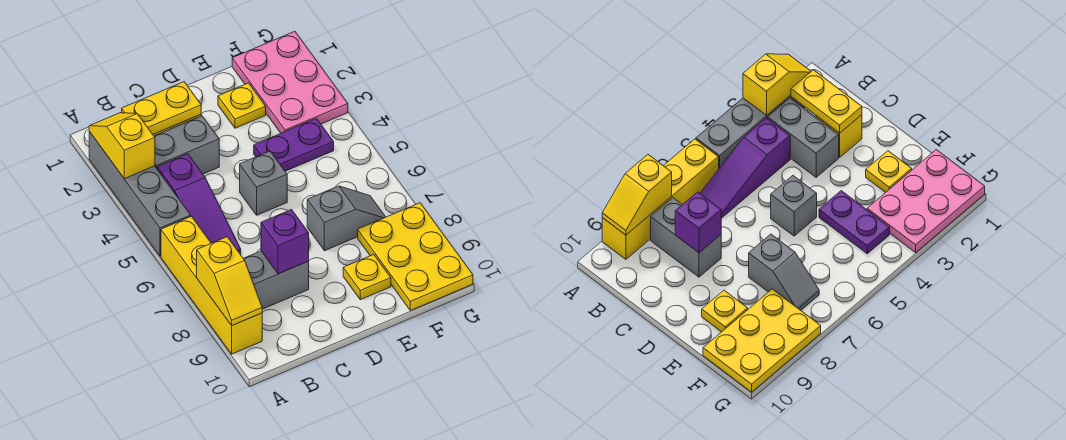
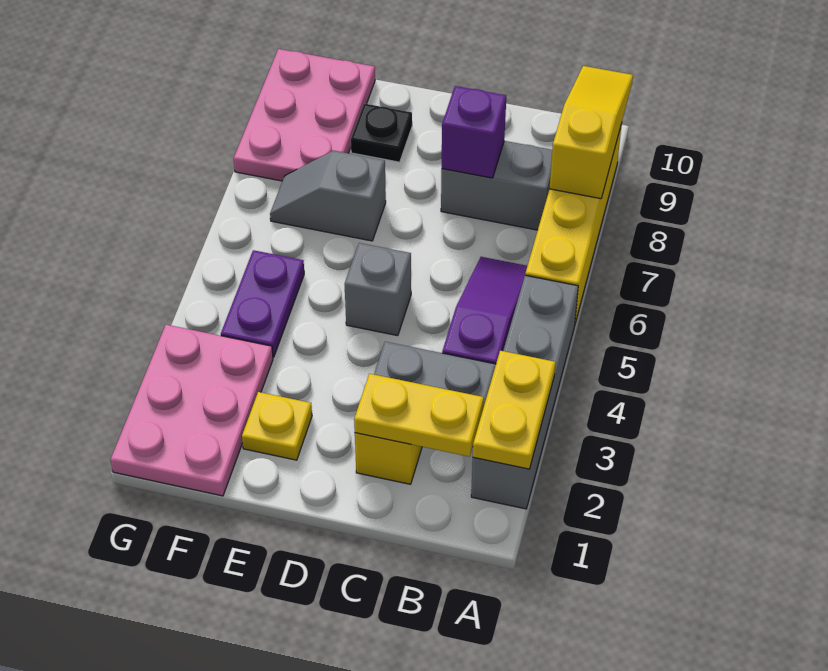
yellow 1x2 slope [89,113,155,179] -> yellow 1x2 plate [473,351,556,469]
yellow 1x2 slope [197,237,262,325] -> yellow 1x3 slope [549,66,633,199]
purple 1x2 plate [254,118,334,171] -> purple 1x2 plate turned to [221,250,304,357]
yellow 1x1 plate [343,254,391,300] -> black 1x1 plate [351,104,412,162]
yellow 2x3 plate [358,203,473,311] -> pink 2x3 plate [234,49,375,181]

